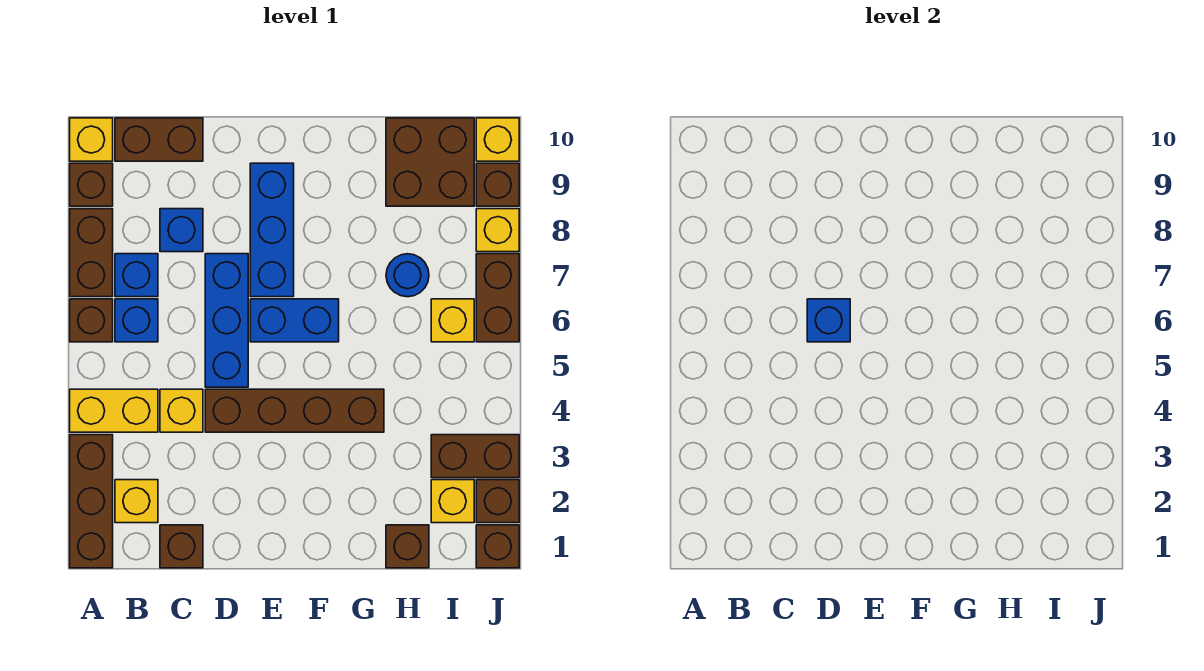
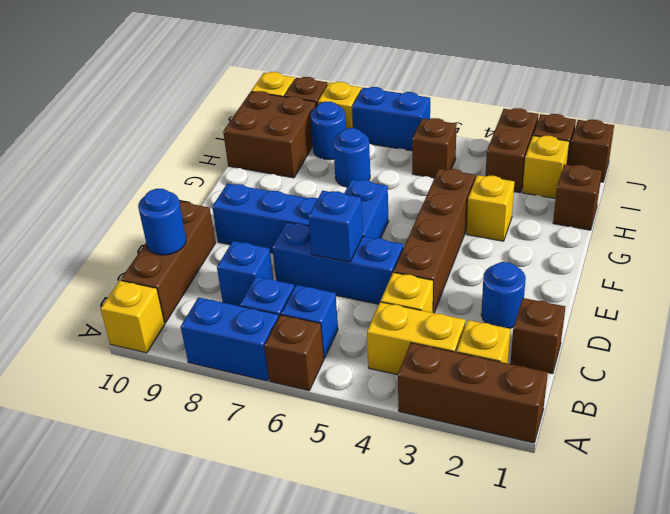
yellow 1x2 brick [70,389,158,432] -> yellow 1x2 brick turned to [367,302,465,375]
brown 1x2 brick [70,209,113,297] -> blue 1x2 brick [181,297,279,381]
brown 1x1 brick [70,163,113,206] -> brown 1x1 brick moved to [412,118,457,178]
brown 1x2 brick [115,118,203,161] -> brown 1x3 brick [121,202,215,323]
none -> blue 1x1 round brick [138,189,186,255]
none -> blue 1x1 round brick [481,262,526,329]
yellow 1x1 brick [431,299,474,342] -> yellow 1x1 brick moved to [467,175,514,241]
none -> blue 1x1 round brick [311,102,346,160]
brown 1x2 brick [476,254,519,342] -> blue 1x2 brick [352,87,430,151]

